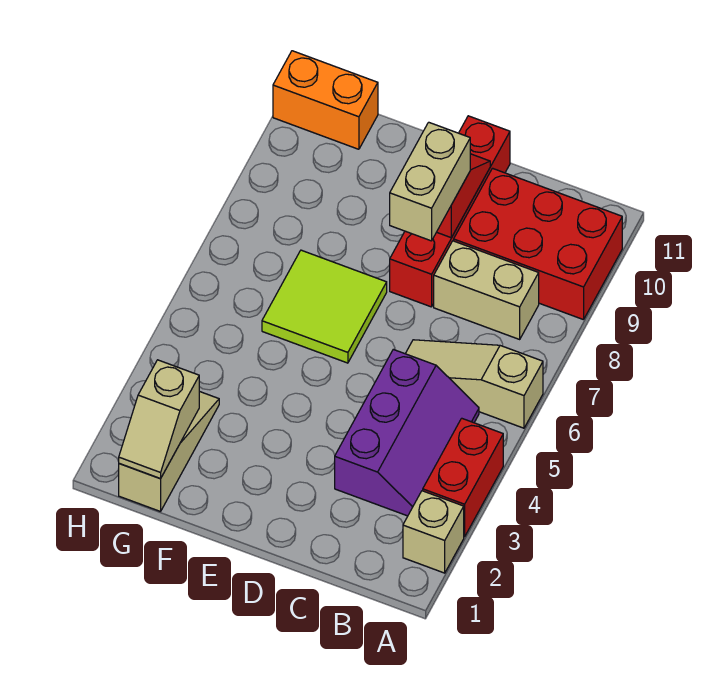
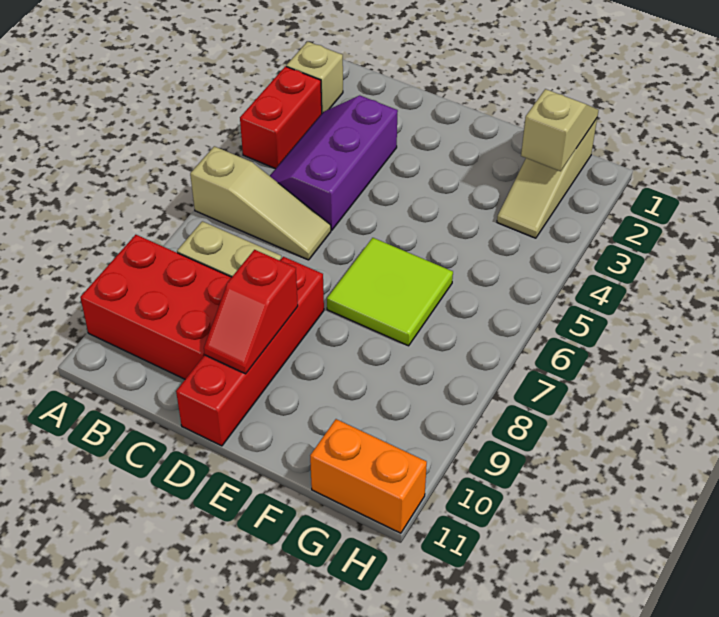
tan 1x2 brick [390,122,470,241] -> none

